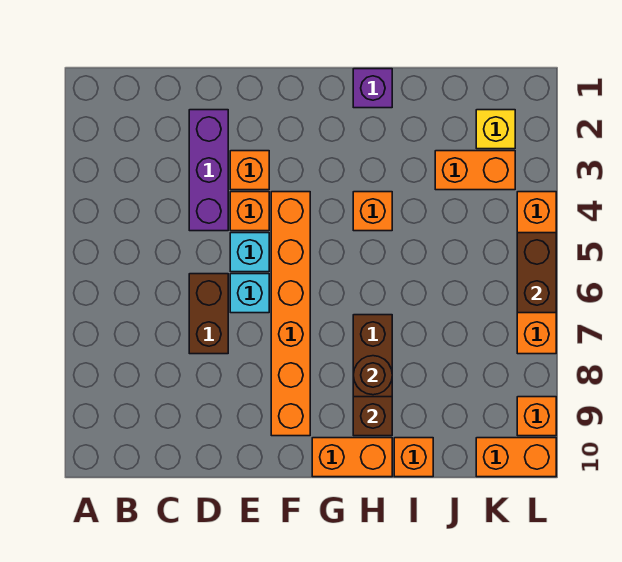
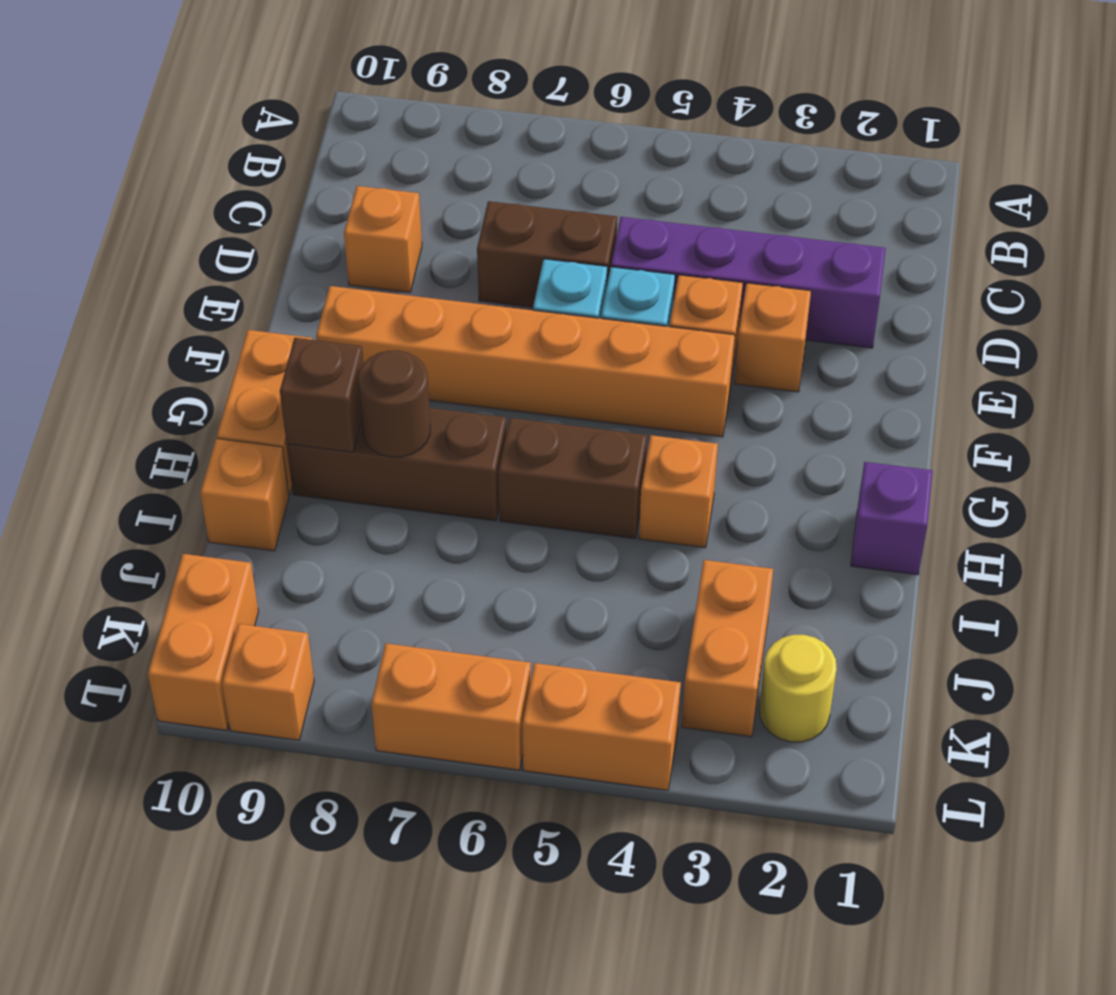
purple 1x3 brick [189,110,228,231] -> purple 1x4 brick [611,217,886,348]
none -> orange 1x1 brick [344,186,422,293]
yellow 1x1 brick [476,110,515,149] -> yellow 1x1 round brick [760,635,837,742]
brown 1x2 brick [517,233,556,313] -> brown 1x2 brick moved to [498,418,647,539]

